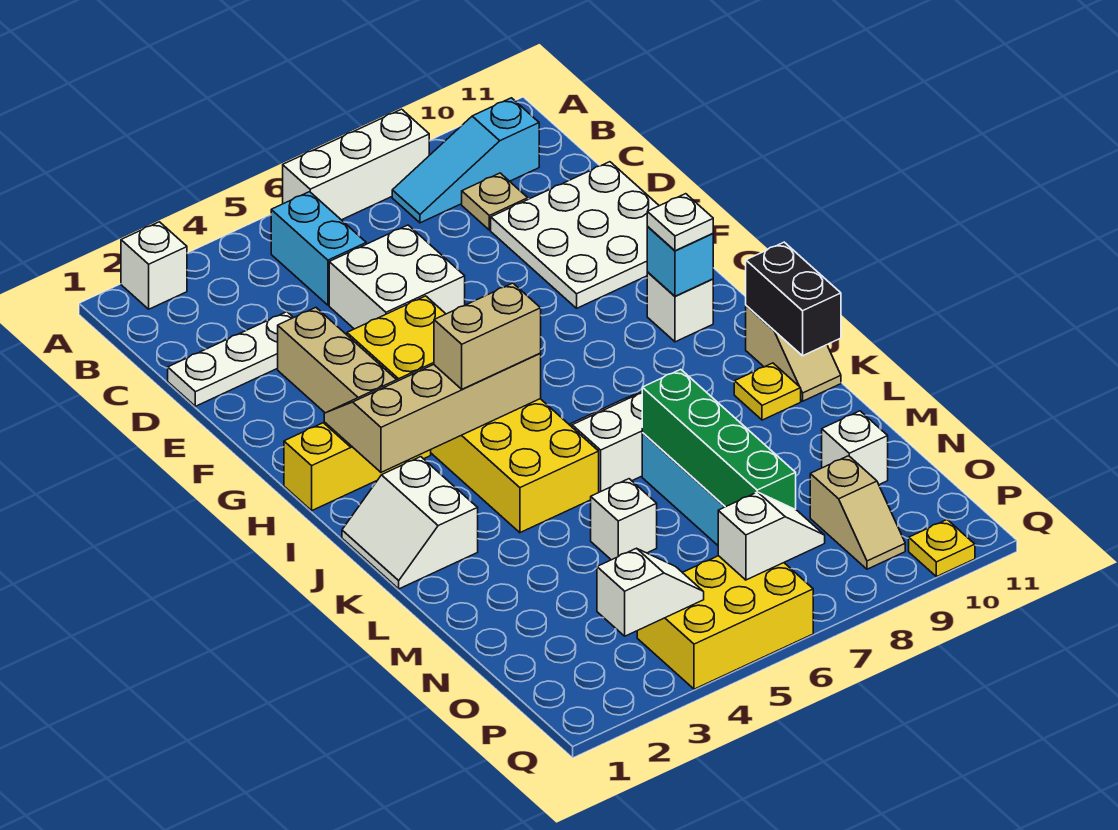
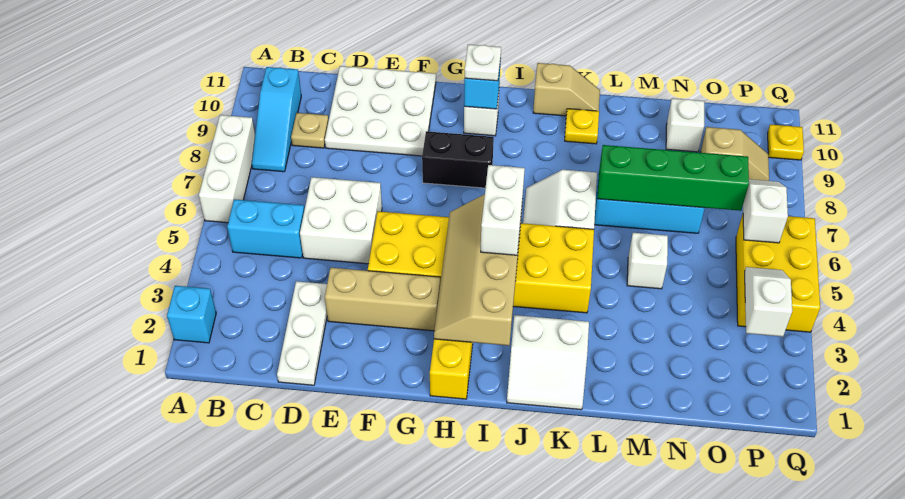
white 1x1 brick [121,222,187,309] -> cyan 1x1 brick [167,286,216,343]
tan 1x2 brick [434,283,541,389] -> white 1x2 brick [481,165,525,255]
black 1x2 brick [746,242,841,356] -> black 1x2 brick moved to [422,131,494,188]

